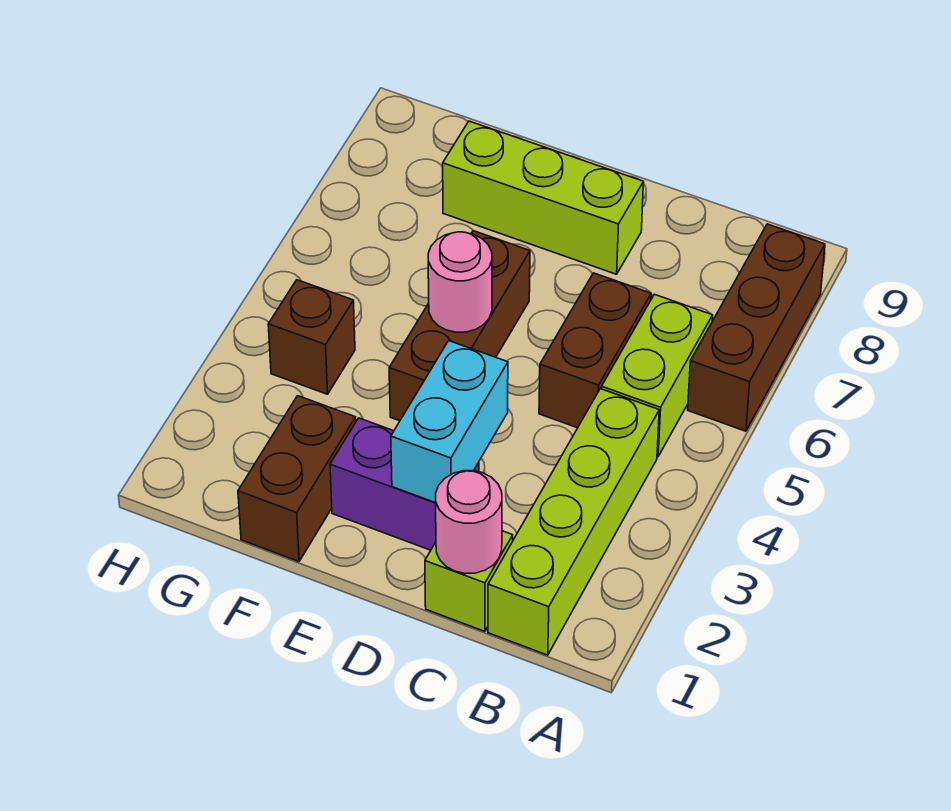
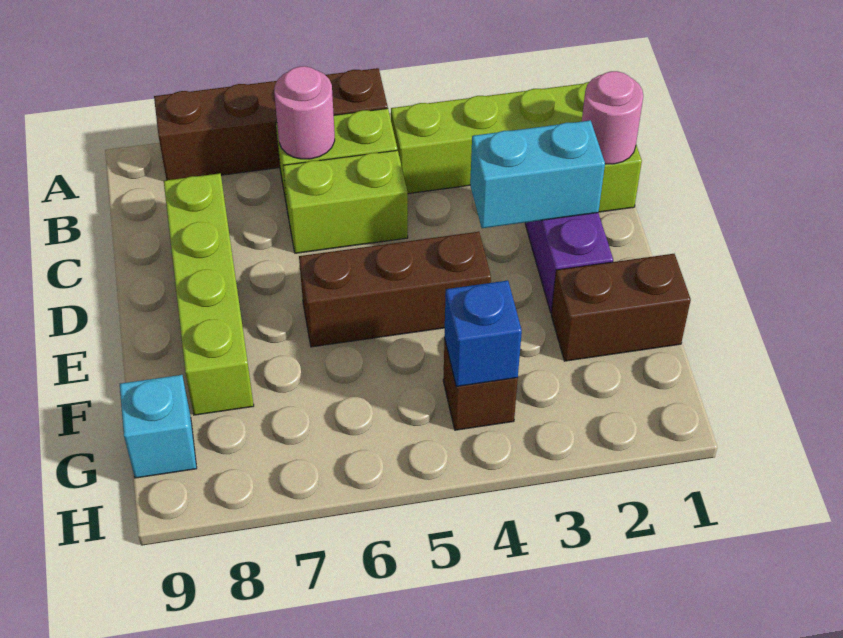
brown 1x3 brick [688,224,825,431] -> brown 1x4 brick [154,68,388,180]
brown 1x2 brick [539,273,651,428] -> lime 1x2 brick [283,150,408,253]
lime 1x3 brick [443,121,644,274] -> lime 1x4 brick [164,173,254,415]
pink 1x1 round brick [428,232,492,332] -> pink 1x1 round brick moved to [274,66,335,159]
none -> blue 1x1 brick [444,281,522,387]
none -> cyan 1x1 brick [120,375,197,478]

